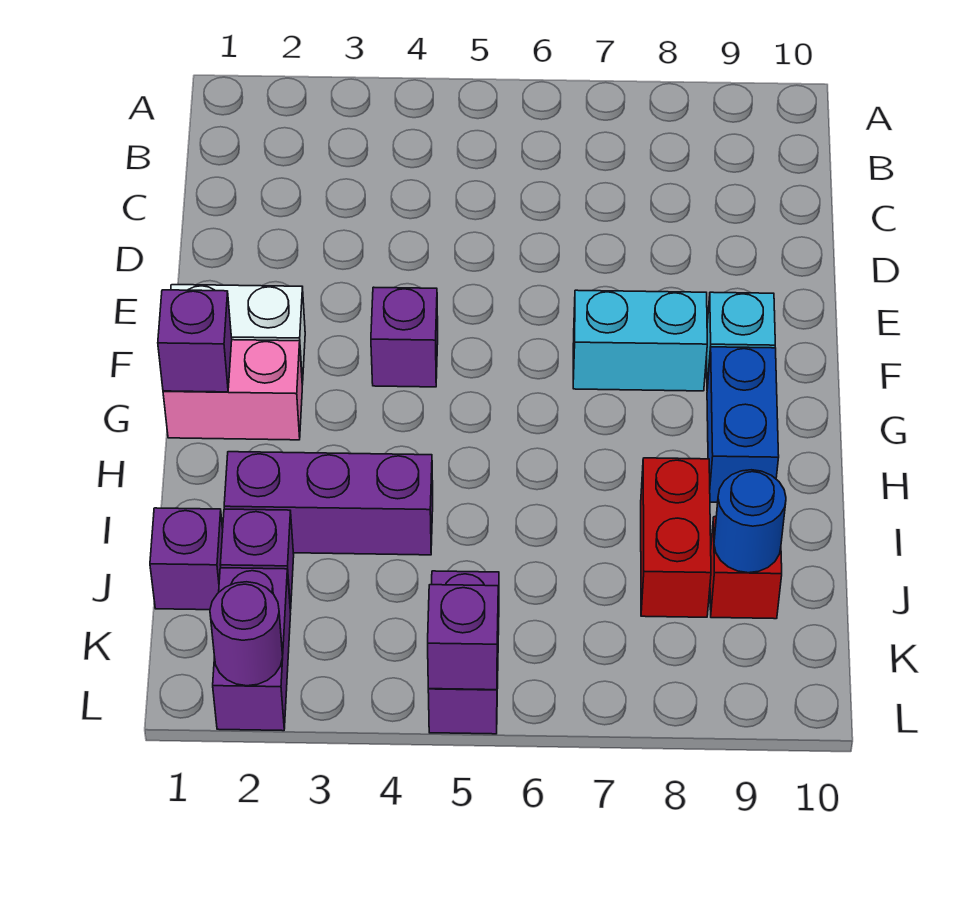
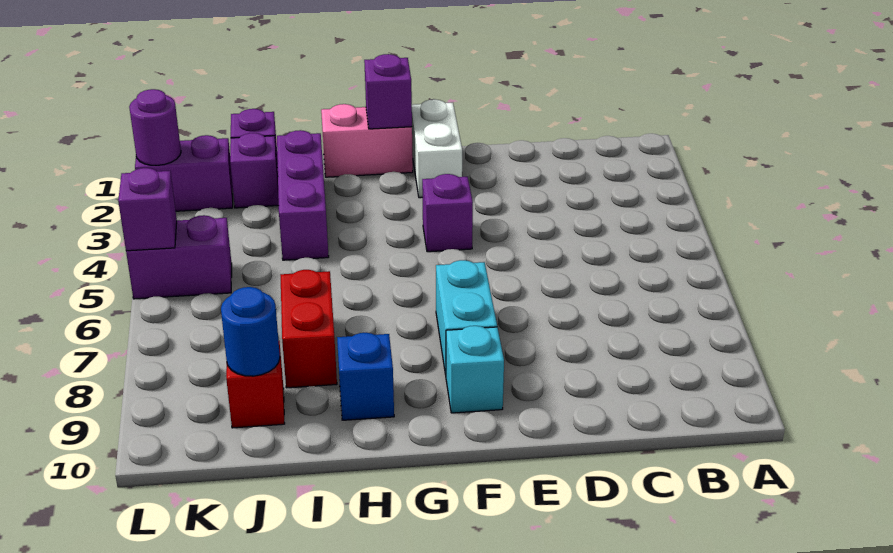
pink 1x2 brick [163,340,302,440] -> pink 1x2 brick turned to [321,104,413,177]
blue 1x2 brick [707,347,779,502] -> blue 1x1 brick [337,333,394,420]
red 1x2 brick [641,458,711,617] -> red 1x2 brick turned to [280,270,337,388]

